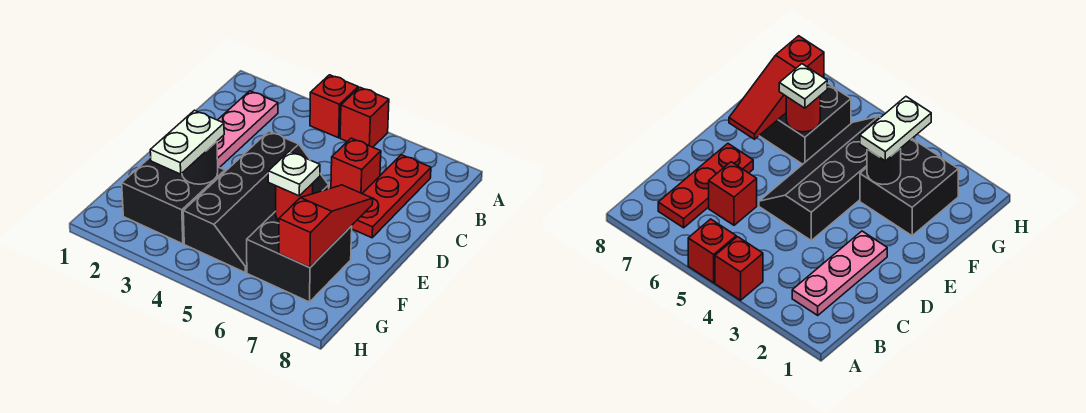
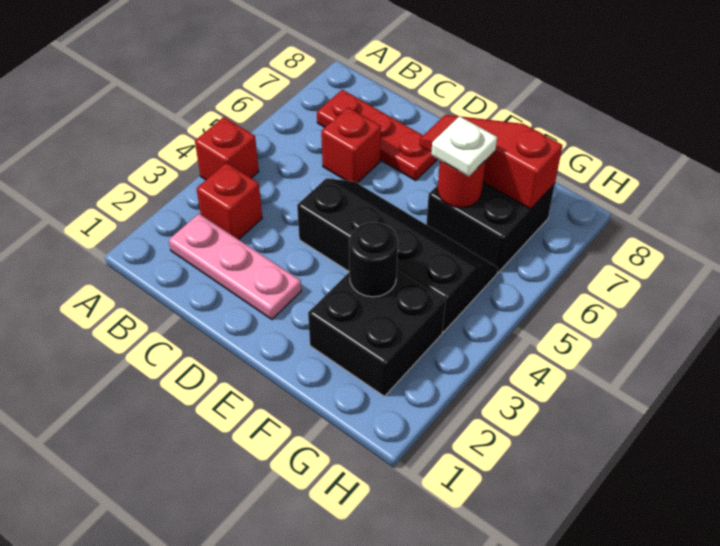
red 1x1 brick [340,87,389,147] -> red 1x1 brick moved to [196,163,262,240]
white 1x2 plate [150,110,224,174] -> none

